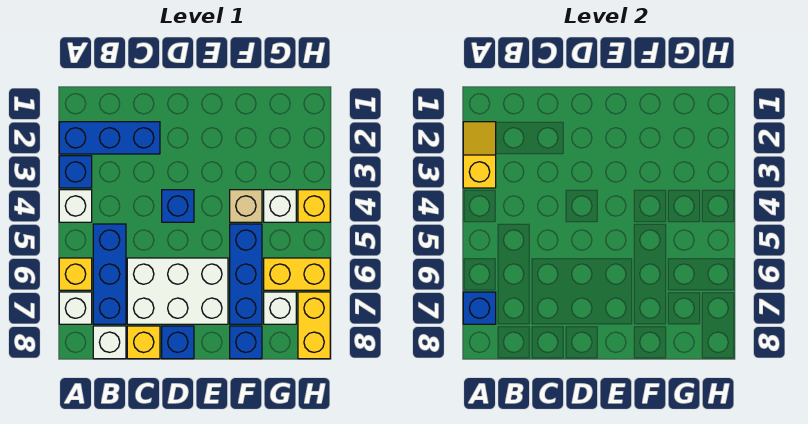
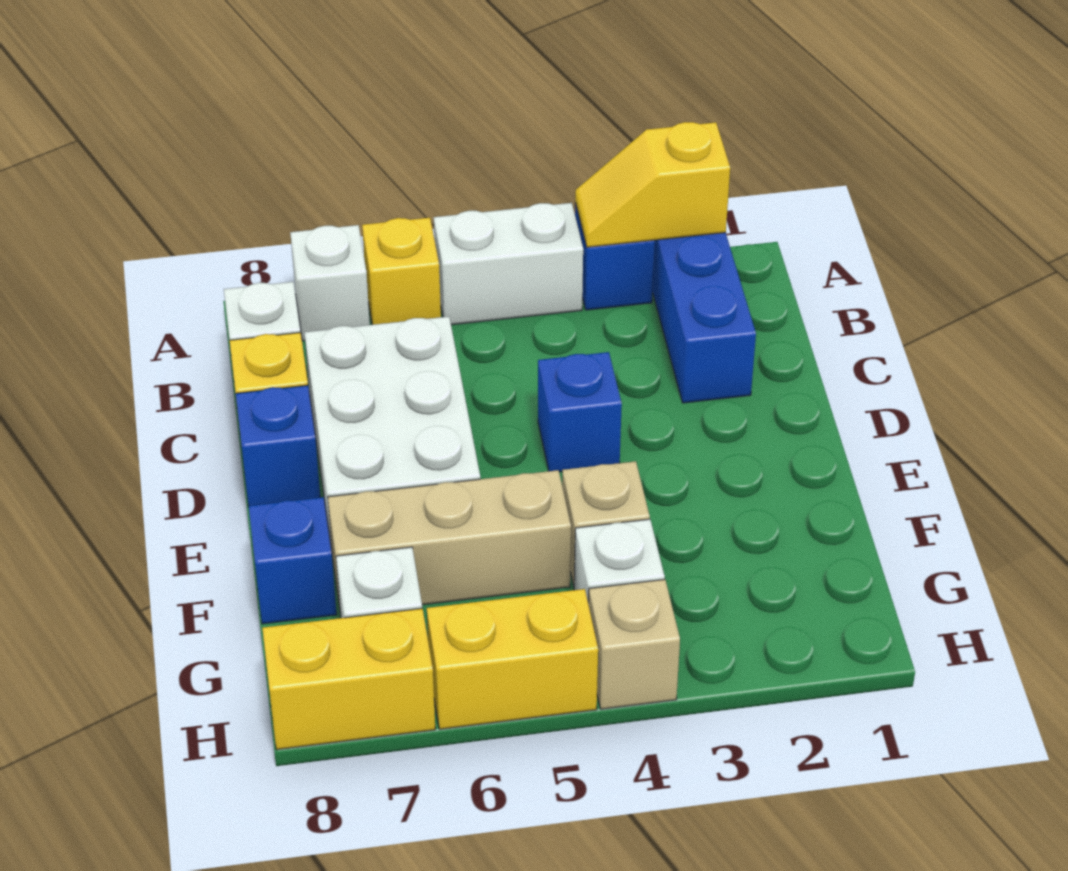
yellow 1x2 slope [463,122,496,188] -> yellow 1x2 slope turned to [575,122,730,247]
white 1x1 brick [59,190,92,222] -> white 1x2 brick [434,203,583,325]
blue 1x1 brick [463,292,496,324] -> none
blue 1x3 brick [93,224,126,324] -> none
blue 1x3 brick [230,224,262,324] -> tan 1x3 brick [328,470,571,614]
yellow 1x2 brick [264,258,330,290] -> yellow 1x2 brick turned to [427,589,598,729]
yellow 1x1 brick [298,190,330,222] -> tan 1x1 brick [589,579,680,709]

